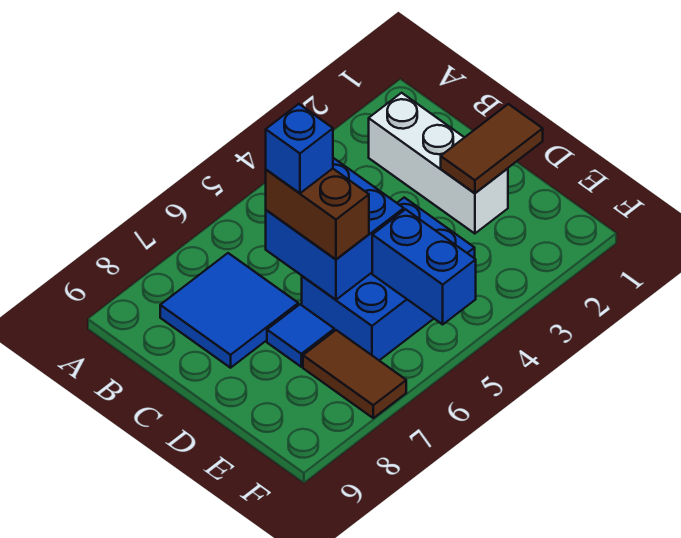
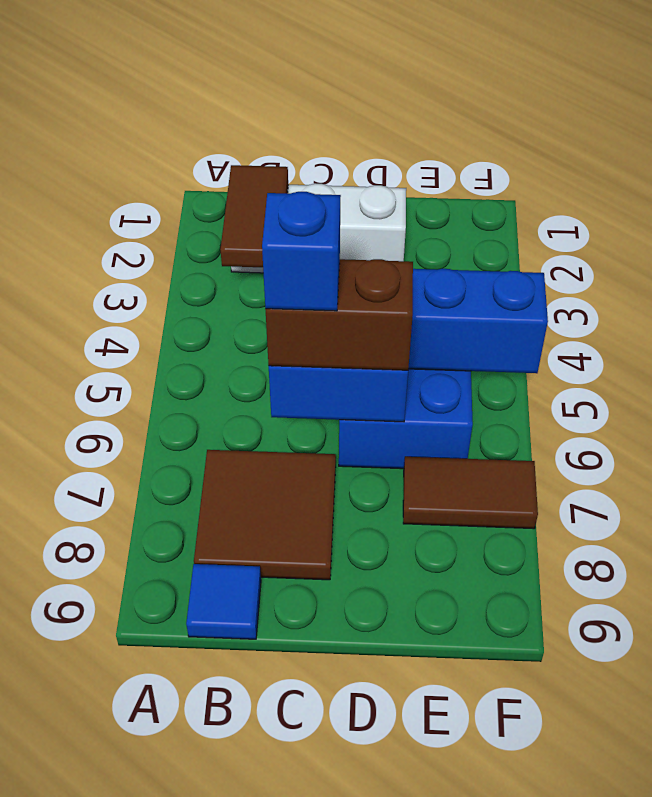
blue 2x2 tile [160,253,298,368] -> brown 2x2 tile [194,450,336,580]
brown 1x2 tile [441,104,543,193] -> brown 1x2 tile moved to [220,165,288,267]
blue 1x1 tile [267,304,334,367] -> blue 1x1 tile moved to [186,564,261,639]

